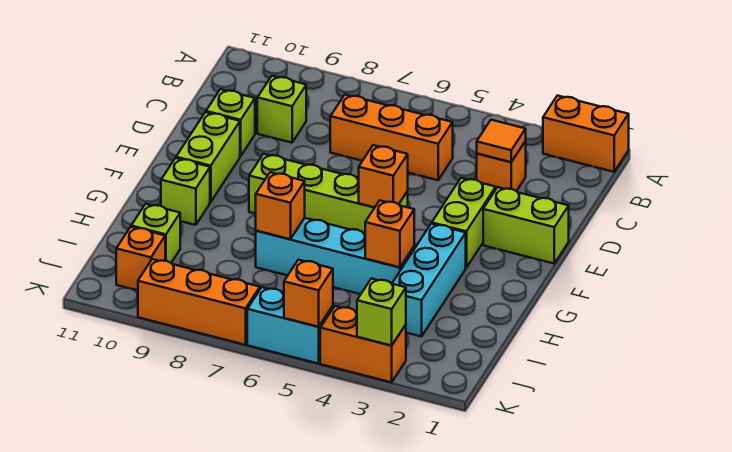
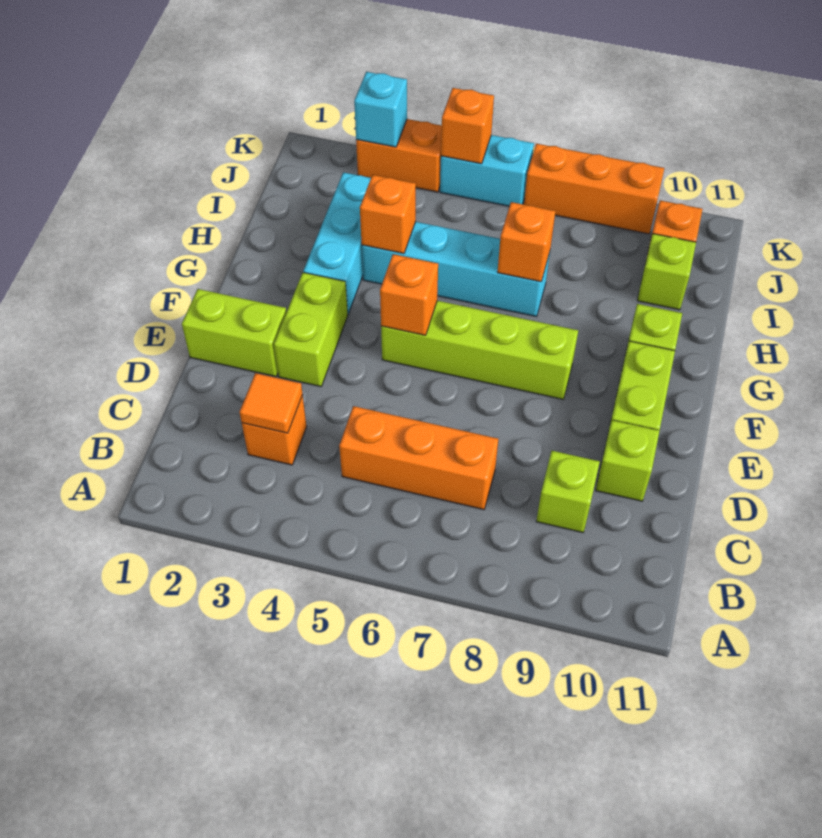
orange 1x2 brick [543,96,629,172] -> none
lime 1x1 brick [357,278,406,345] -> cyan 1x1 brick [354,72,407,147]

